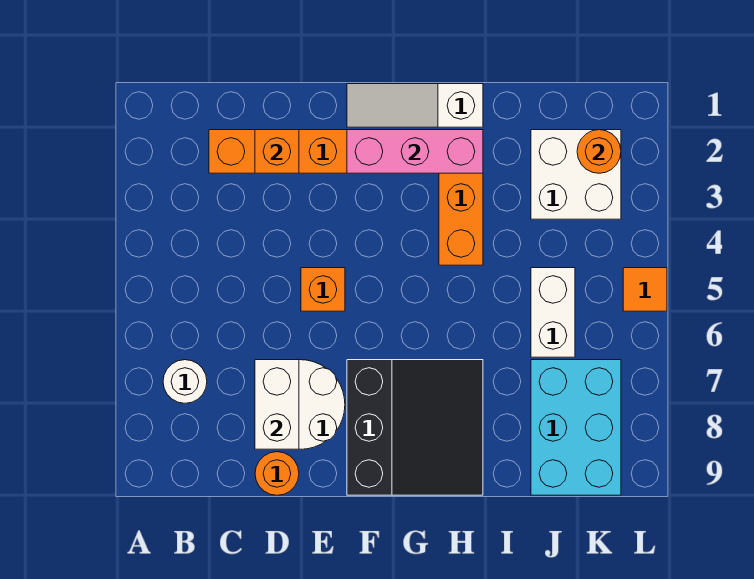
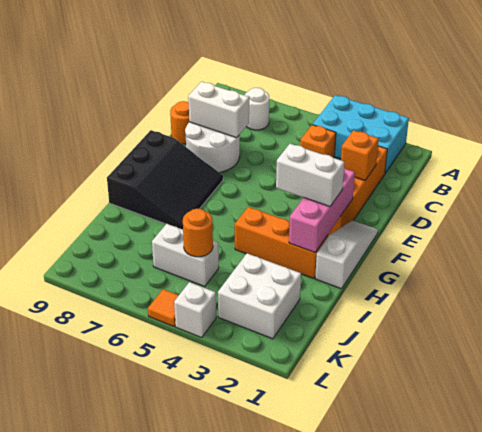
orange 1x1 brick [301,268,345,311] -> orange 1x1 brick moved to [300,125,336,158]
black 3x3 slope [347,360,483,495] -> black 3x3 slope turned to [107,130,223,229]
none -> white 1x2 brick [276,144,344,206]
cyan 2x3 brick [531,360,621,495] -> cyan 2x3 brick moved to [313,95,409,173]
orange 1x1 round brick [577,130,621,173] -> orange 1x1 round brick moved to [183,209,213,257]
none -> white 1x1 brick [174,282,216,338]

